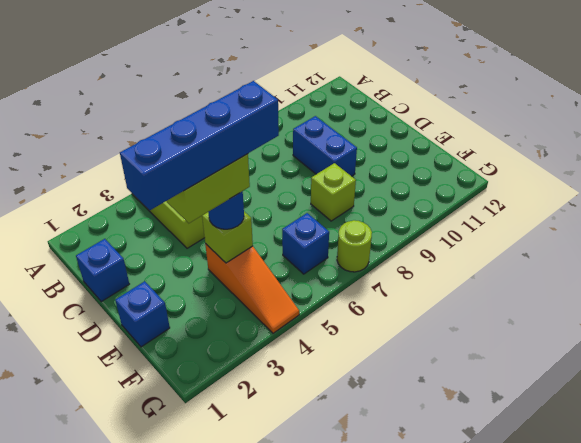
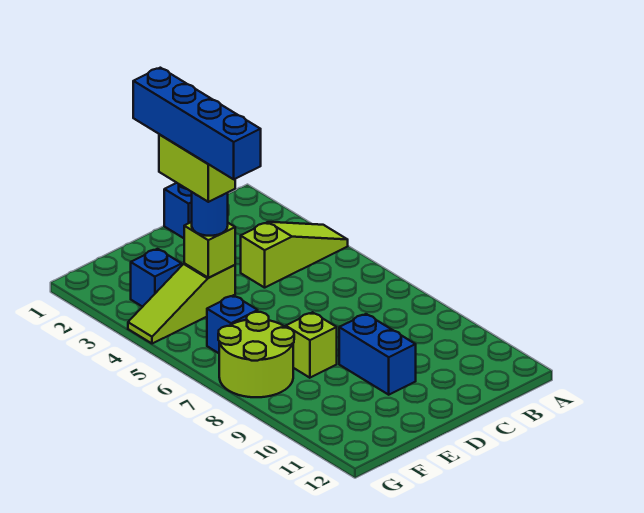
blue 1x2 brick [293,116,357,176] -> blue 1x2 brick turned to [339,314,416,395]
blue 1x1 brick [115,281,170,347] -> blue 1x1 brick moved to [131,249,182,307]
orange 1x3 slope [205,244,299,333] -> lime 1x3 slope [128,263,235,344]
lime 1x1 round brick [337,220,372,272] -> lime 2x2 round brick [218,312,294,397]

